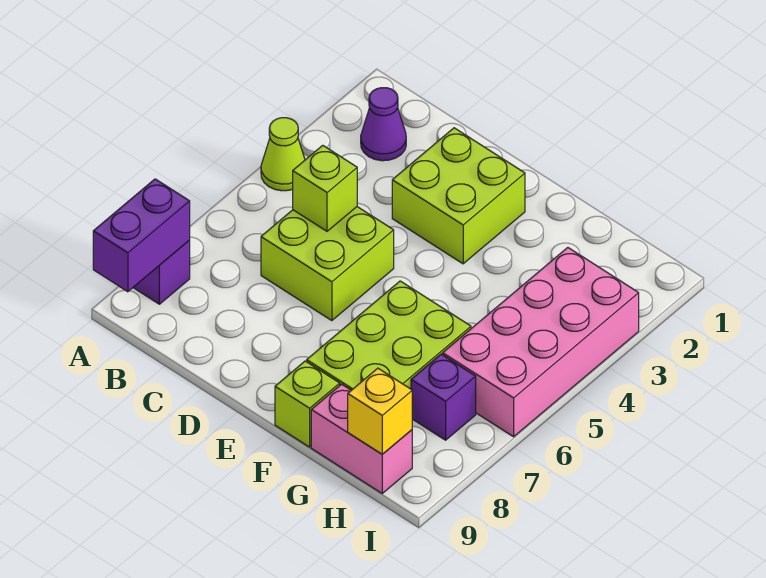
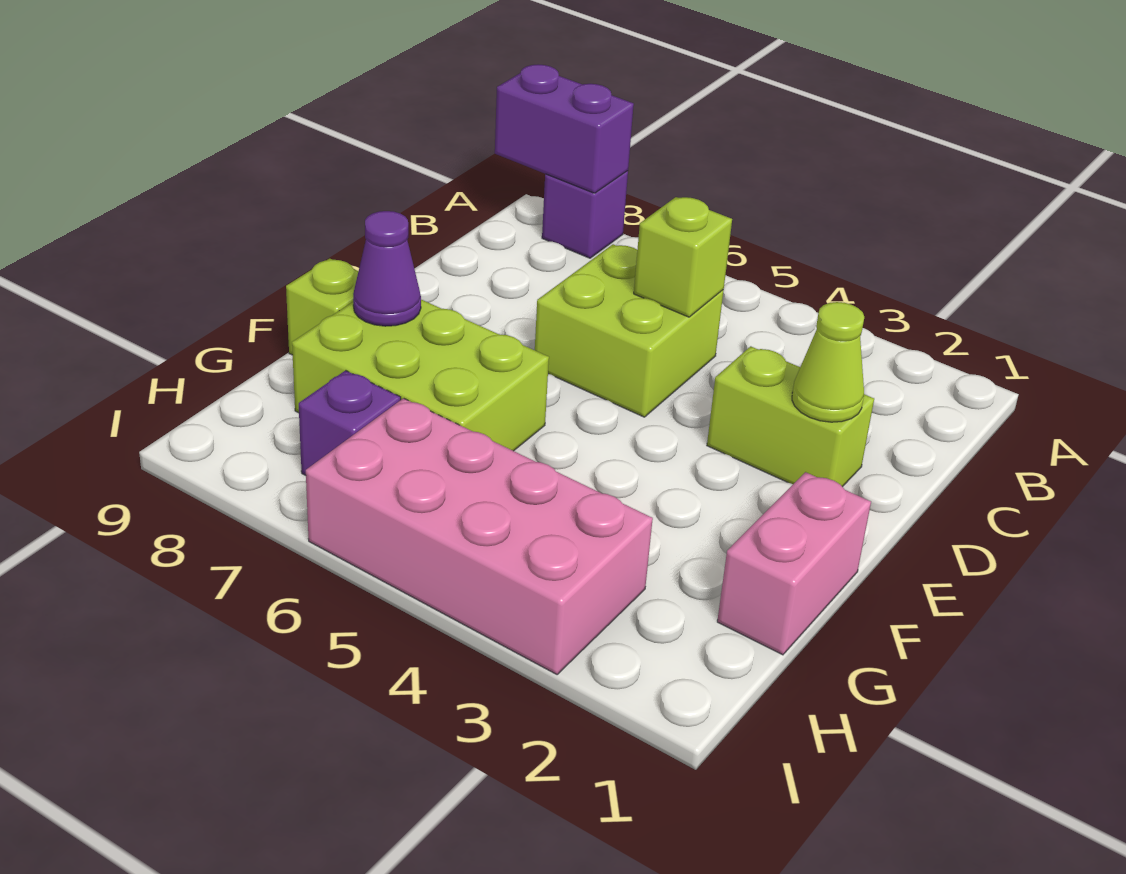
lime 1x1 cone [261,118,305,191] -> lime 1x1 cone moved to [792,302,864,422]
purple 1x1 cone [361,88,406,161] -> purple 1x1 cone moved to [353,211,421,326]
lime 2x2 brick [392,128,525,264] -> lime 1x2 brick [707,346,874,487]
pink 1x2 brick [311,384,412,493] -> pink 1x2 brick moved to [717,472,871,655]
yellow 1x1 brick [348,368,412,454] -> none

